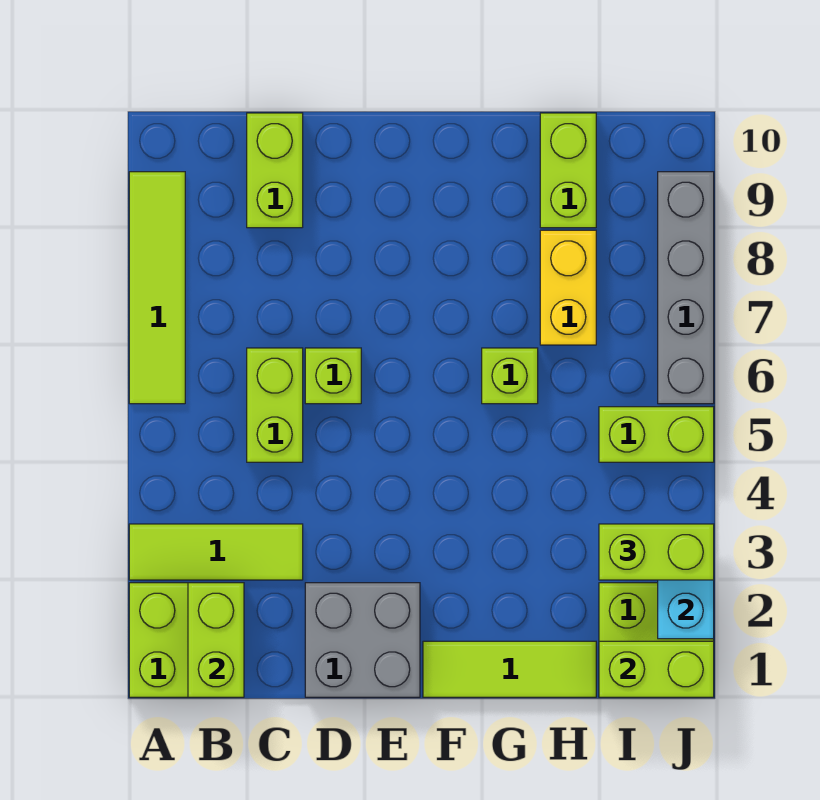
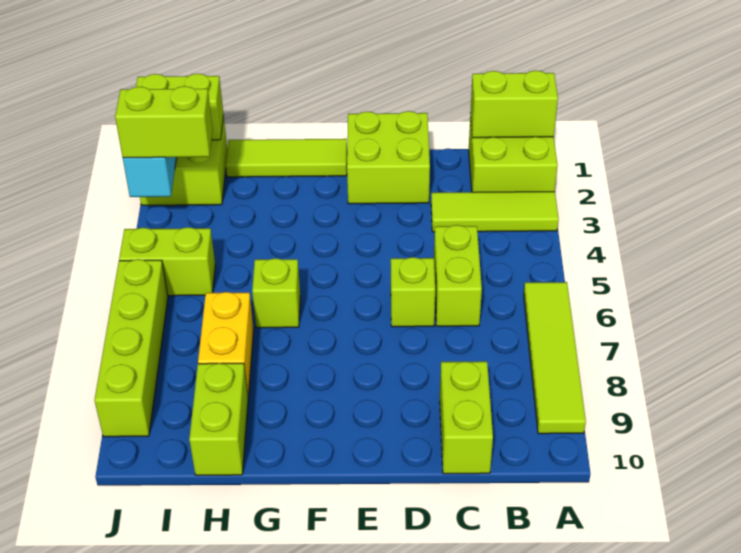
lime 1x2 brick [188,583,244,697] -> lime 1x2 brick turned to [470,71,558,138]
grey 2x2 brick [305,583,420,697] -> lime 2x2 brick [347,111,430,204]
grey 1x4 brick [658,172,714,404] -> lime 1x4 brick [94,259,168,437]

